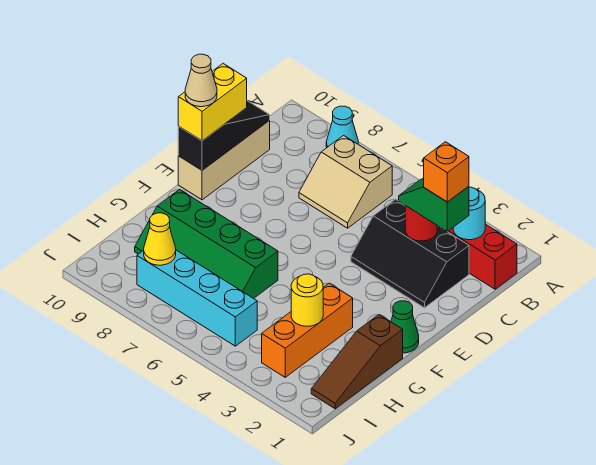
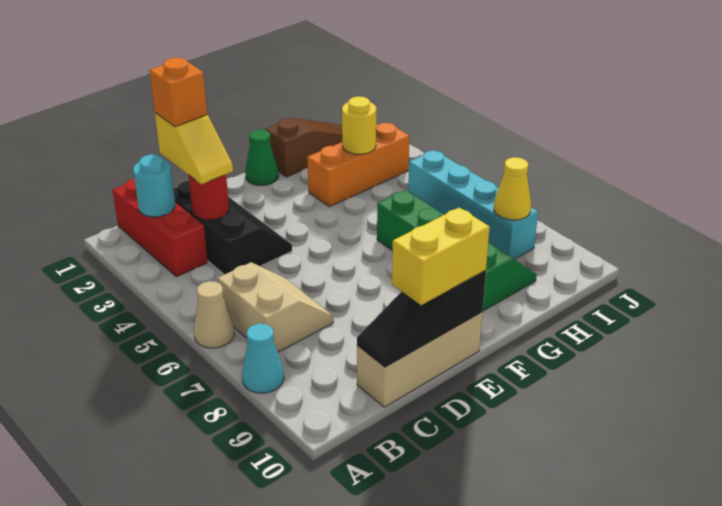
green 1x2 slope [399,178,469,232] -> yellow 1x2 slope [155,113,233,184]
tan 1x1 cone [185,54,217,107] -> tan 1x1 cone moved to [194,281,234,348]

